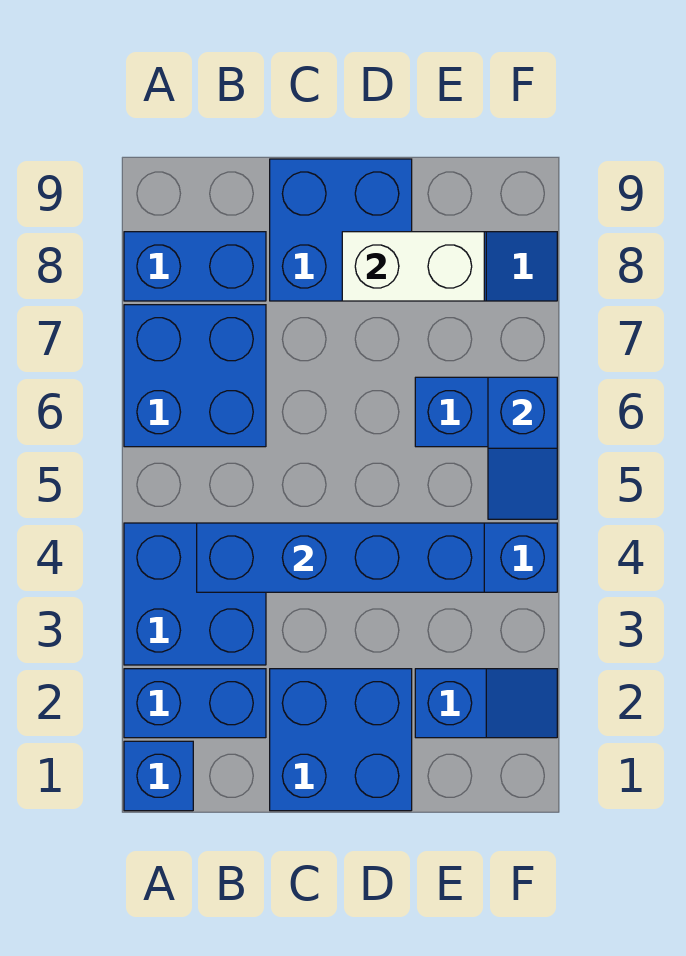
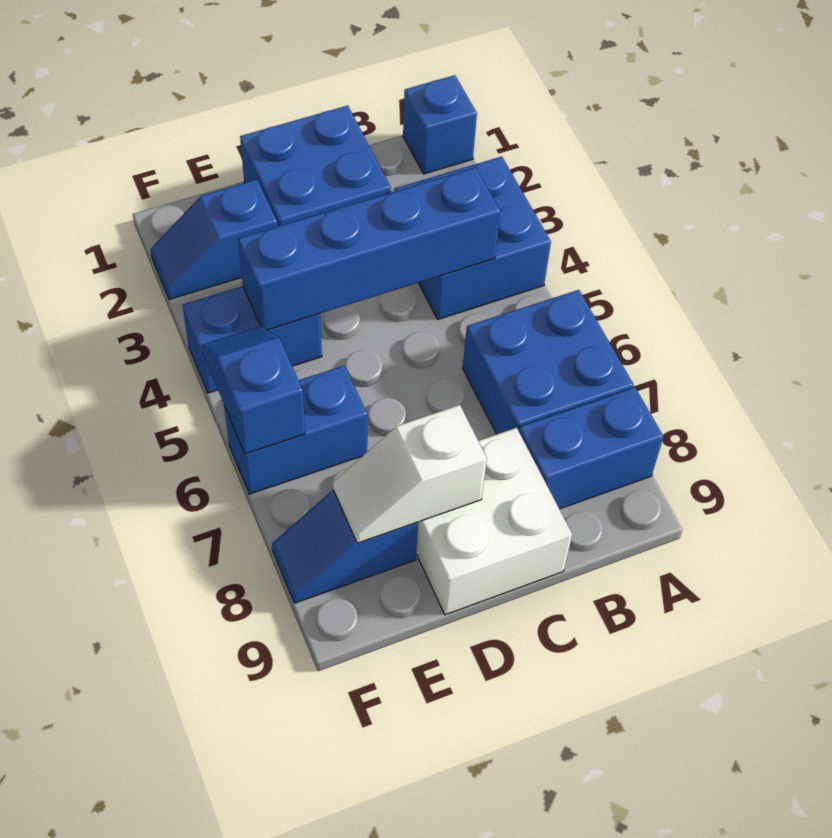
blue 1x2 brick [124,669,266,738] -> none
blue 2x2 brick [270,159,412,301] -> white 2x2 brick [416,428,572,615]
white 1x2 brick [342,232,484,301] -> white 1x2 slope [333,405,487,543]

